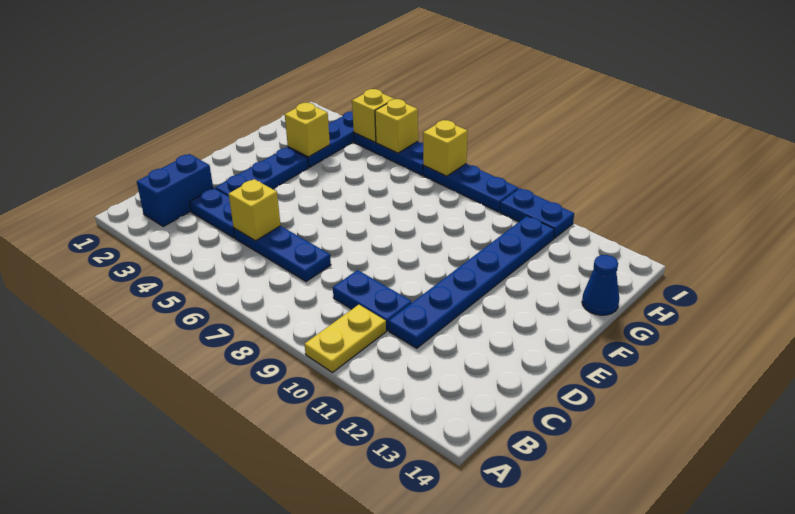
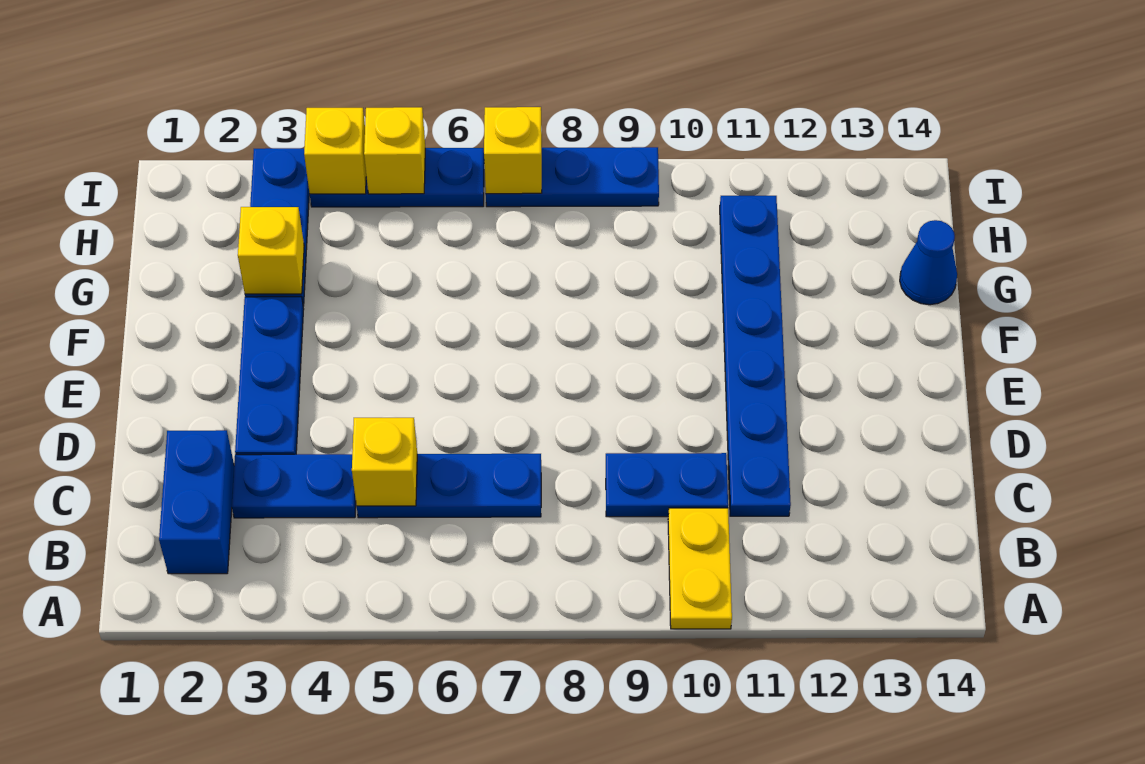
blue 1x2 plate [500,188,574,238] -> none

